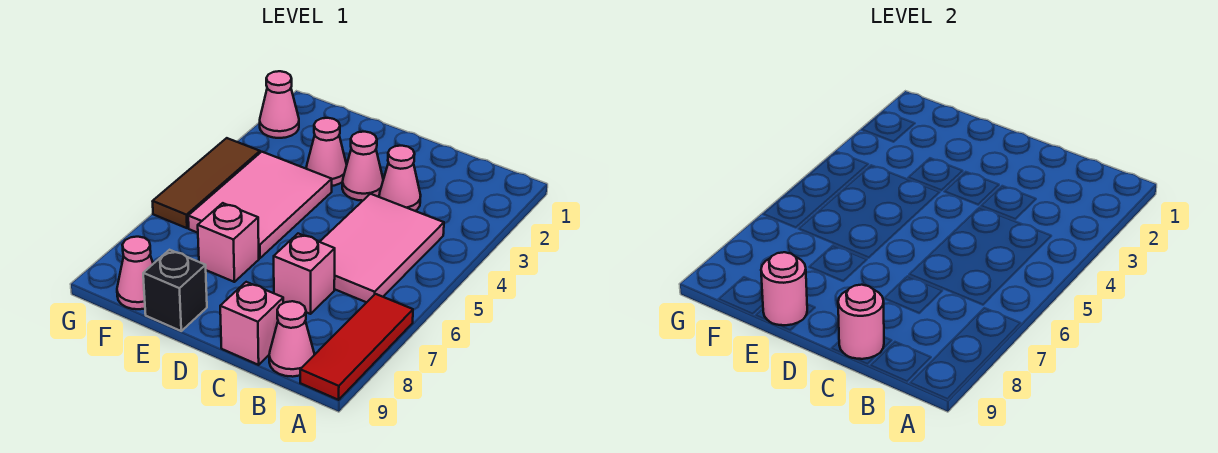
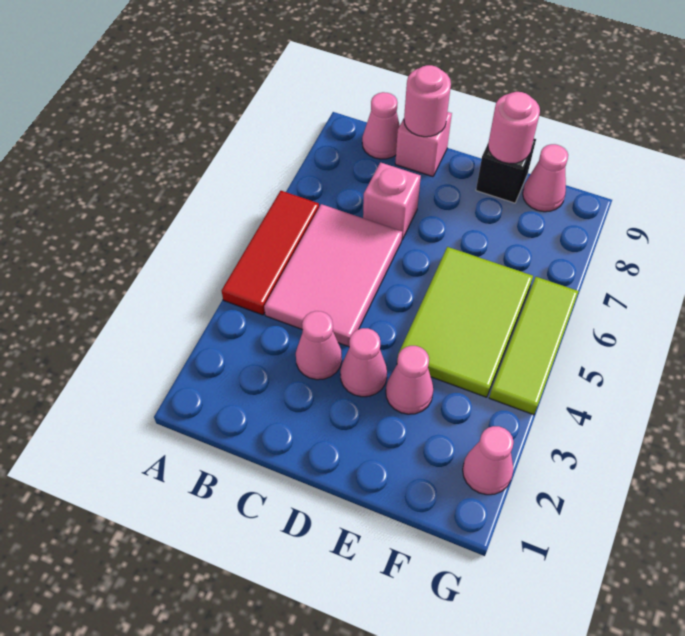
red 1x3 tile [300,294,413,400] -> red 1x3 tile moved to [222,191,319,315]
pink 2x3 tile [188,152,332,258] -> lime 2x3 tile [397,247,533,397]
pink 1x1 brick [198,203,259,282] -> none
brown 1x3 tile [153,138,260,228] -> lime 1x3 tile [489,277,579,415]

